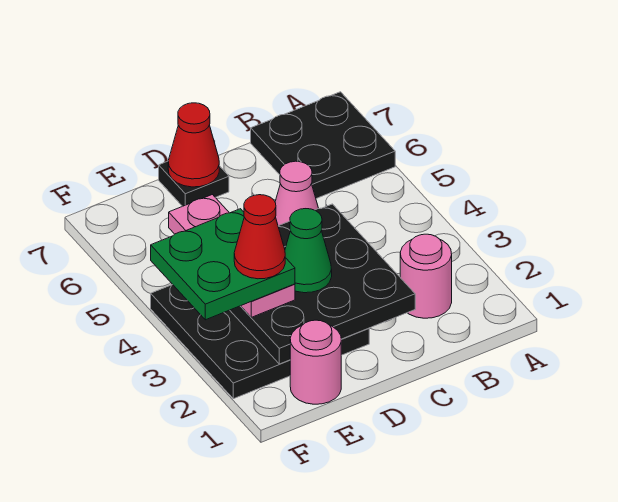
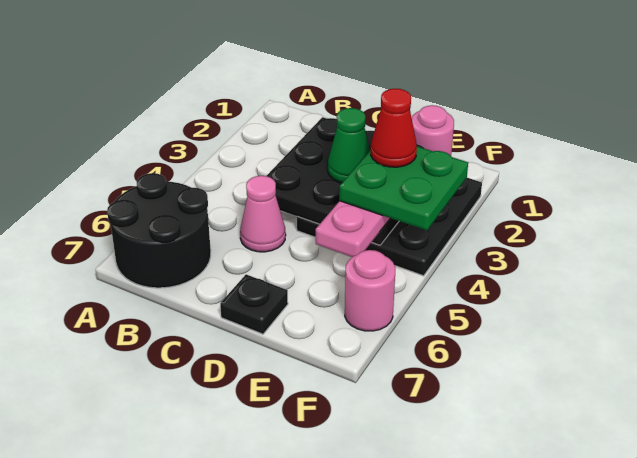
black 2x2 plate [251,92,395,199] -> black 2x2 round brick [107,173,211,288]
pink 1x1 round brick [400,234,452,318] -> pink 1x1 round brick moved to [345,250,395,331]
red 1x1 cone [168,103,219,187] -> none

